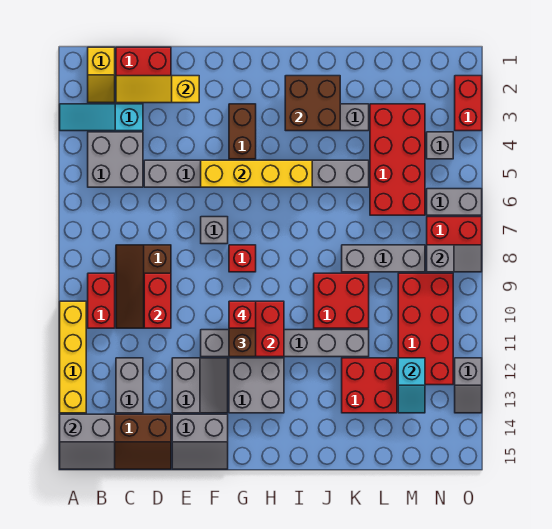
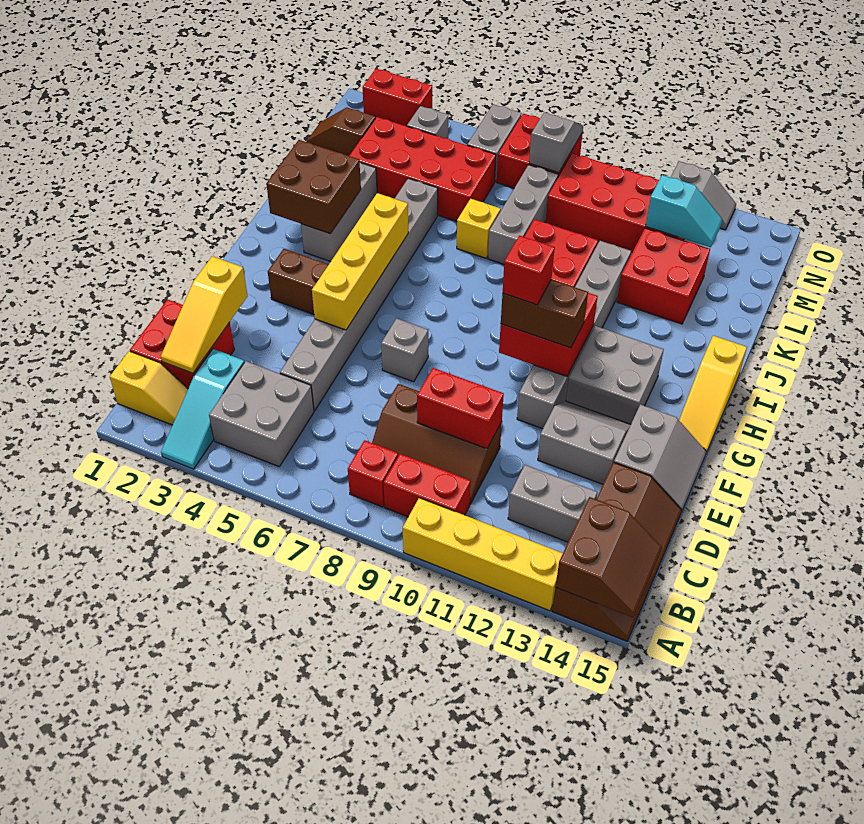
grey 2x2 slope [60,414,115,469] -> brown 2x2 slope [556,497,662,618]
red 1x1 brick [229,245,256,272] -> red 1x1 brick moved to [348,440,398,507]
none -> yellow 1x3 slope [679,336,747,453]
none -> yellow 1x1 brick [457,199,501,258]
none -> brown 1x2 slope [306,108,375,156]

